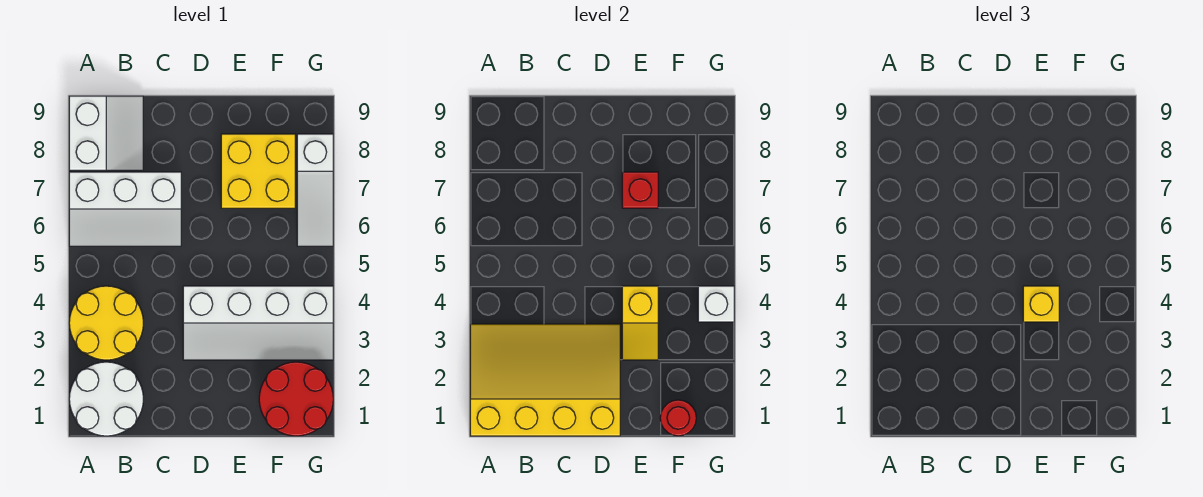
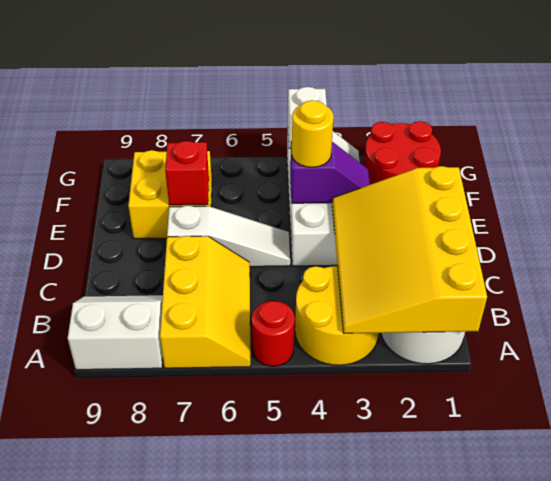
white 2x3 slope [69,172,181,246] -> yellow 2x3 slope [160,236,250,368]
yellow 1x2 slope [622,286,658,360] -> purple 1x2 slope [290,141,370,203]
yellow 1x1 brick [1023,286,1059,322] -> yellow 1x1 round brick [292,100,334,167]
red 1x1 round brick [660,400,696,436] -> red 1x1 round brick moved to [252,301,295,366]
white 1x3 slope [297,134,333,246] -> white 1x3 slope moved to [167,206,290,267]

